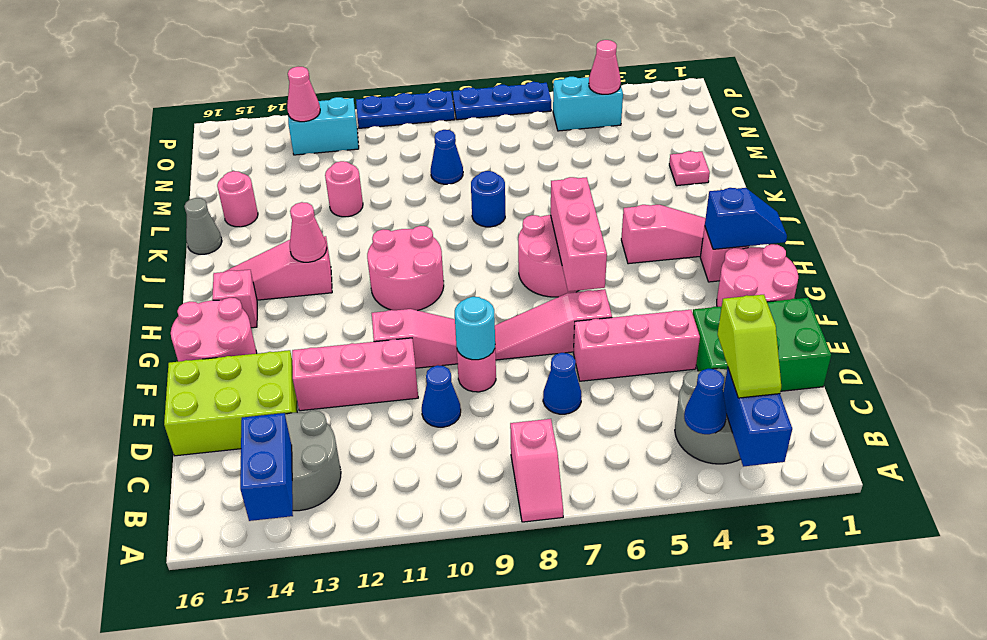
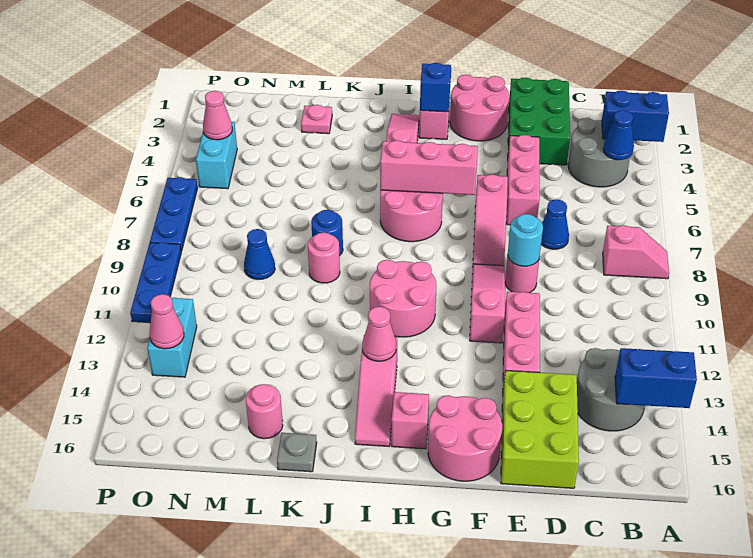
lime 1x2 slope [717,295,781,398] -> none
blue 1x1 cone [422,365,461,427] -> none
grey 1x1 cone [184,198,222,254] -> grey 1x1 plate [277,433,317,472]
pink 1x1 round brick [325,161,363,217] -> pink 1x1 round brick moved to [308,232,340,283]

